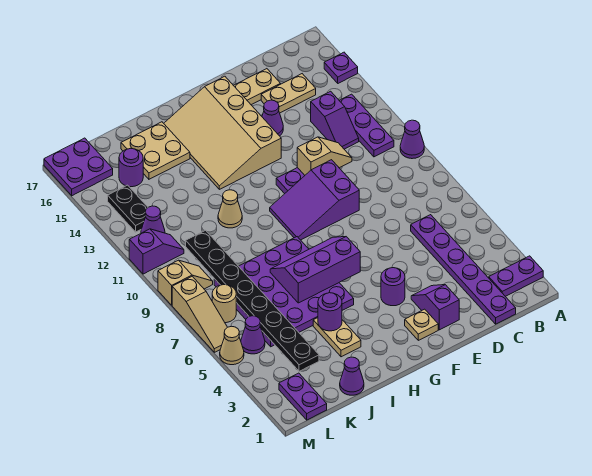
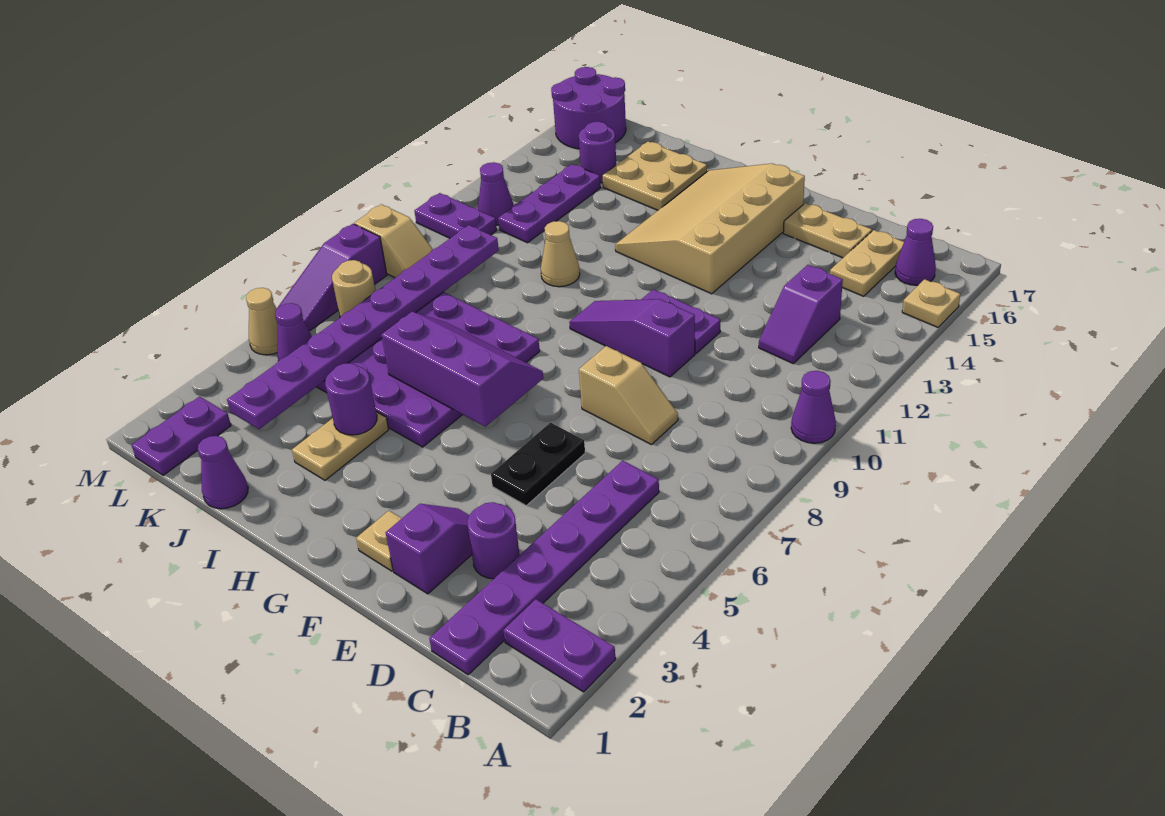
purple 1x1 plate [324,52,358,83] -> tan 1x1 plate [902,279,960,327]
purple 1x3 plate [339,94,394,157] -> purple 1x3 plate moved to [498,164,601,243]
tan 1x2 plate [261,74,316,113] -> tan 1x2 plate turned to [830,230,904,296]
tan 1x2 slope [297,137,352,175] -> tan 1x2 slope moved to [579,346,678,445]
purple 2x3 slope [270,160,359,240] -> purple 1x3 slope [569,299,695,377]
purple 1x1 cone [262,100,283,136] -> purple 1x1 cone moved to [895,219,936,285]
purple 1x1 round brick [381,268,405,306] -> purple 1x1 round brick moved to [467,502,520,579]
black 1x8 plate [186,230,319,371] -> purple 1x8 plate [227,225,499,429]
purple 1x2 slope [129,229,184,274] -> purple 1x2 plate [415,193,497,238]
black 1x2 plate [108,185,148,232] -> black 1x2 plate moved to [491,423,585,506]
purple 2x2 plate [44,138,113,196] -> purple 2x2 round brick [551,67,626,149]
tan 1x3 slope [172,276,227,352] -> purple 1x3 slope [277,224,387,331]

